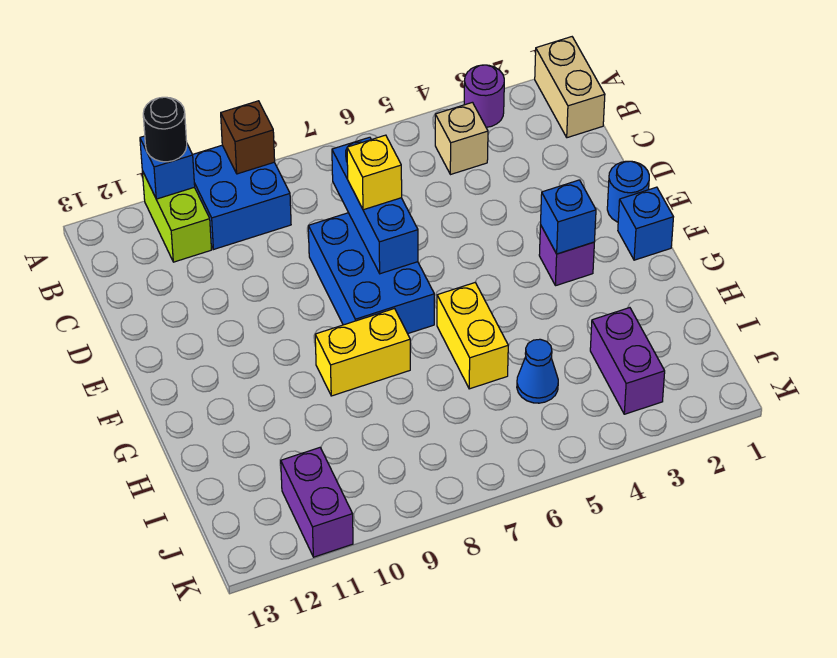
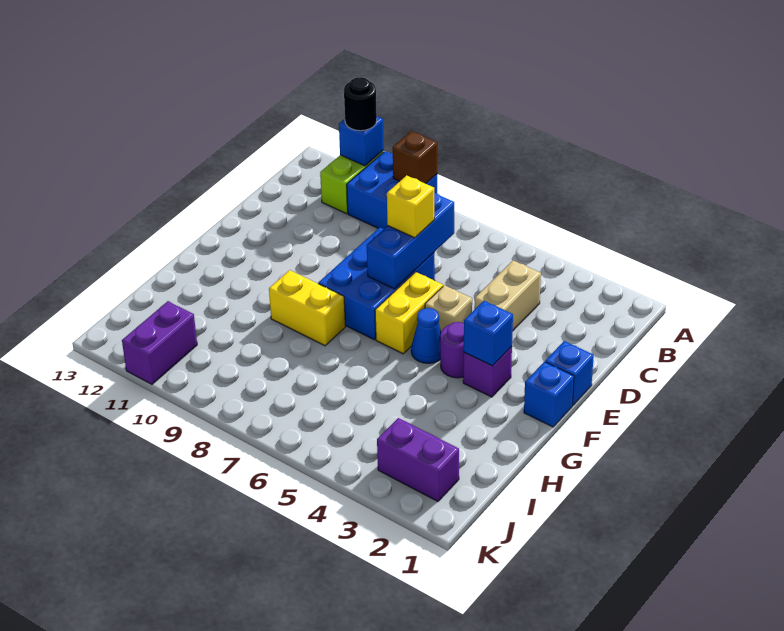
tan 1x2 brick [535,37,605,138] -> tan 1x2 brick moved to [474,260,541,330]
purple 1x1 round brick [464,65,504,127] -> purple 1x1 round brick moved to [440,322,464,378]
tan 1x1 brick [435,102,488,175] -> tan 1x1 brick moved to [425,285,472,331]
blue 1x1 round brick [607,161,649,222] -> blue 1x1 brick [545,341,594,405]
yellow 1x2 brick [437,282,508,389] -> yellow 1x2 brick moved to [375,272,443,354]
purple 1x2 brick [590,308,665,414] -> purple 1x2 brick turned to [377,418,459,501]
blue 1x1 cone [517,339,558,403] -> blue 1x1 cone moved to [411,308,441,363]

